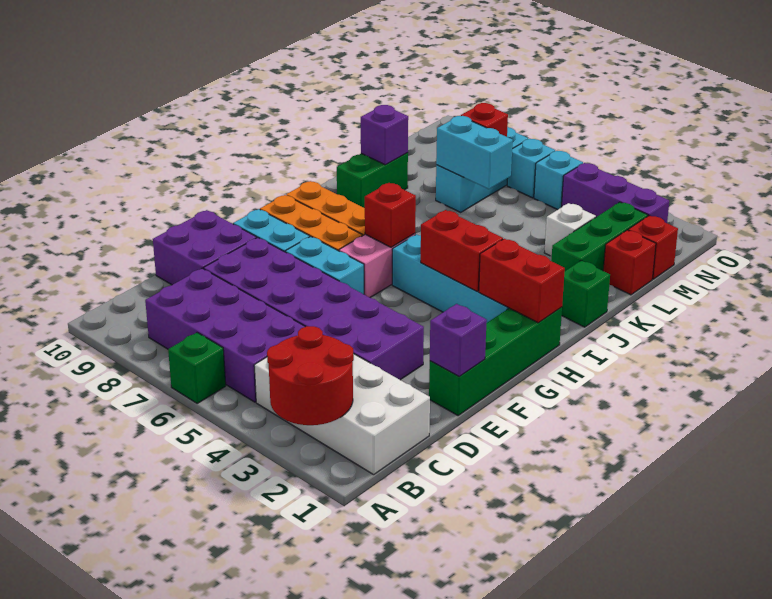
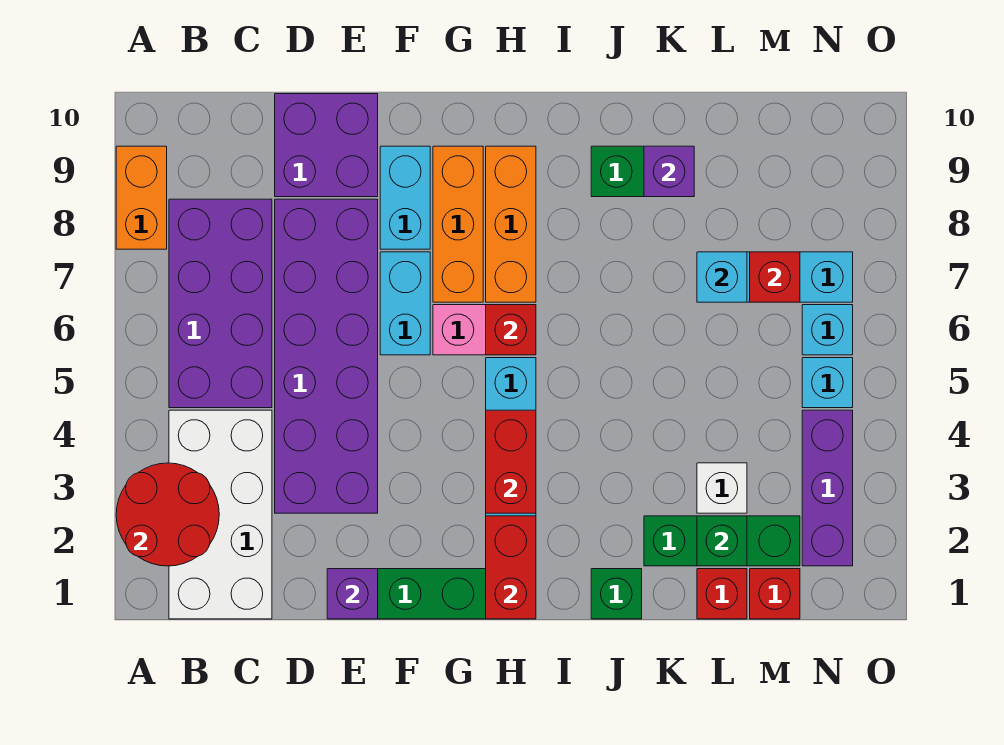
green 1x1 brick [168,333,226,403] -> green 1x1 brick moved to [697,516,747,566]
none -> orange 1x2 brick [116,146,167,249]
cyan 1x2 brick [436,116,513,189] -> cyan 1x1 brick [697,252,747,302]

